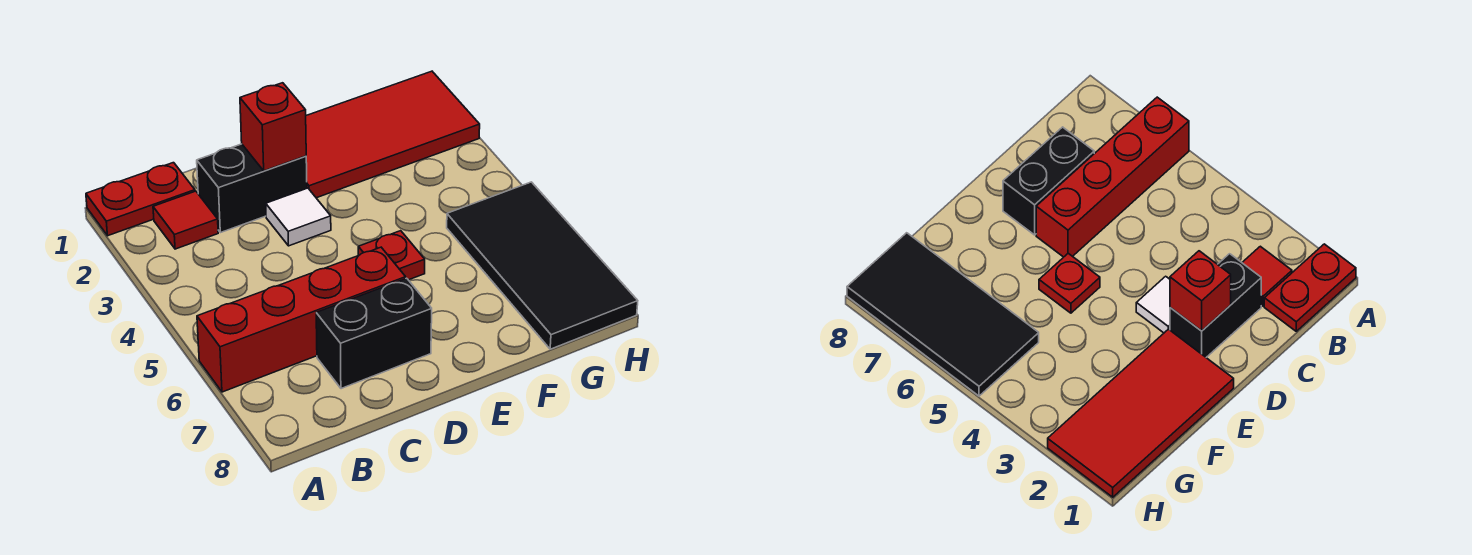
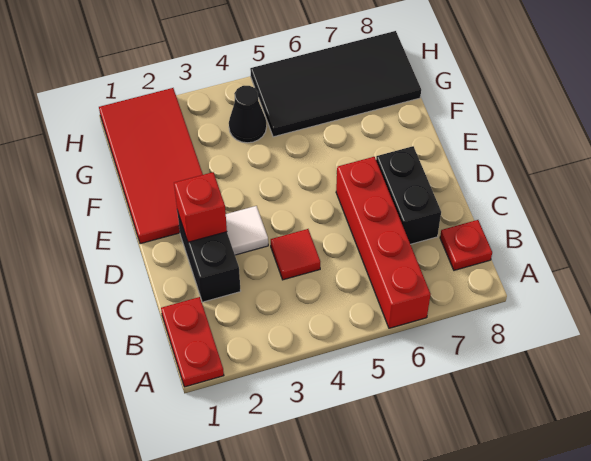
red 1x1 tile [153,191,218,249] -> red 1x1 tile moved to [271,229,320,280]
red 1x1 plate [358,231,425,280] -> red 1x1 plate moved to [440,220,492,270]
none -> black 1x1 cone [229,86,267,143]

